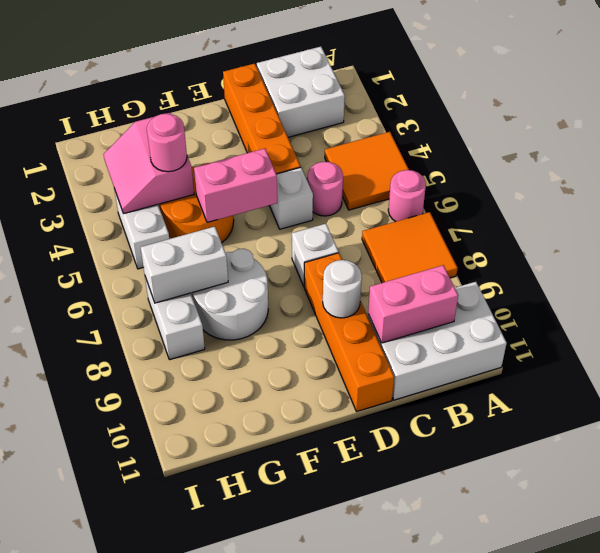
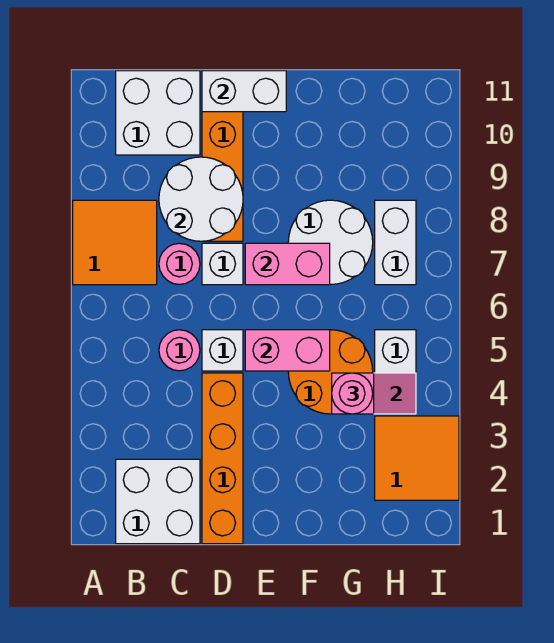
orange 2x2 tile [325,132,409,210] -> orange 2x2 tile moved to [375,416,459,500]
pink 1x1 round brick [388,170,426,222] -> pink 1x1 round brick moved to [159,243,200,284]
white 2x3 brick [368,282,507,400] -> white 2x2 brick [116,71,200,155]
pink 1x2 brick [368,265,458,343] -> pink 1x2 brick moved to [245,243,330,285]
white 1x1 round brick [323,260,362,318] -> white 2x2 round brick [159,157,243,241]
pink 2x2 slope [103,113,194,214] -> pink 1x2 slope [332,373,416,414]
white 1x2 brick [141,227,228,303] -> white 1x2 brick moved to [202,71,286,112]

